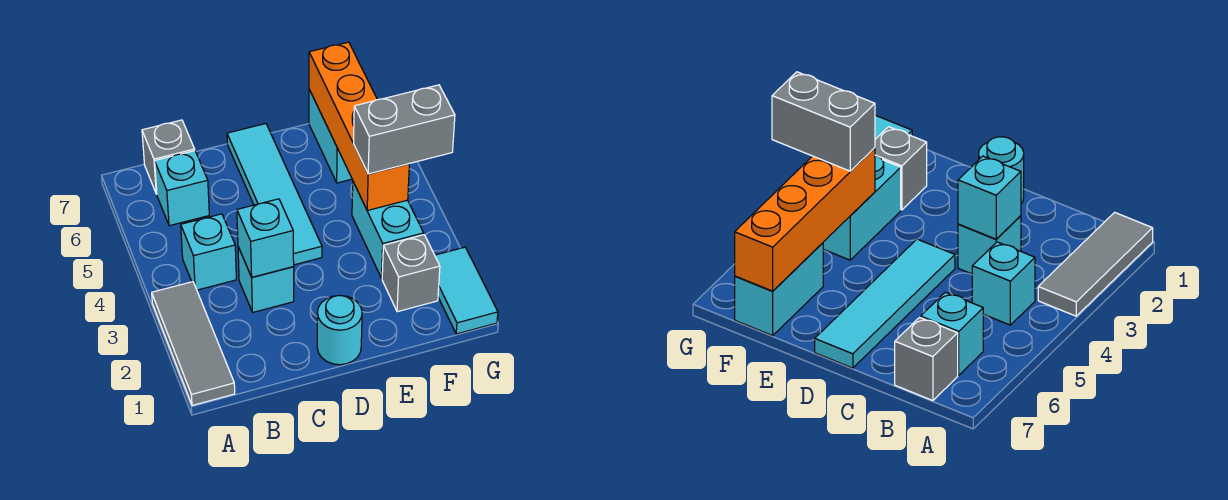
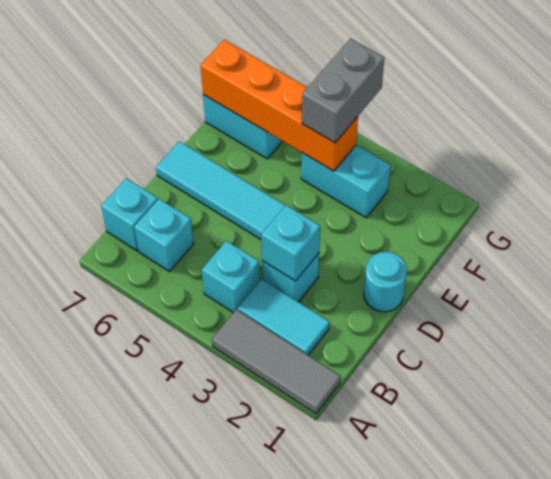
grey 1x1 brick [142,120,195,194] -> cyan 1x1 brick [101,178,158,251]
grey 1x1 brick [382,235,440,312] -> none
cyan 1x2 tile [435,247,498,334] -> cyan 1x2 tile moved to [238,279,329,355]

